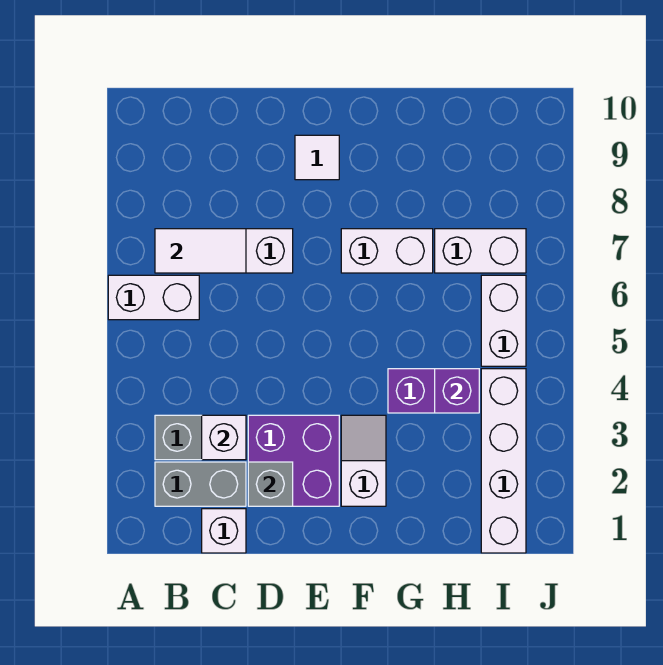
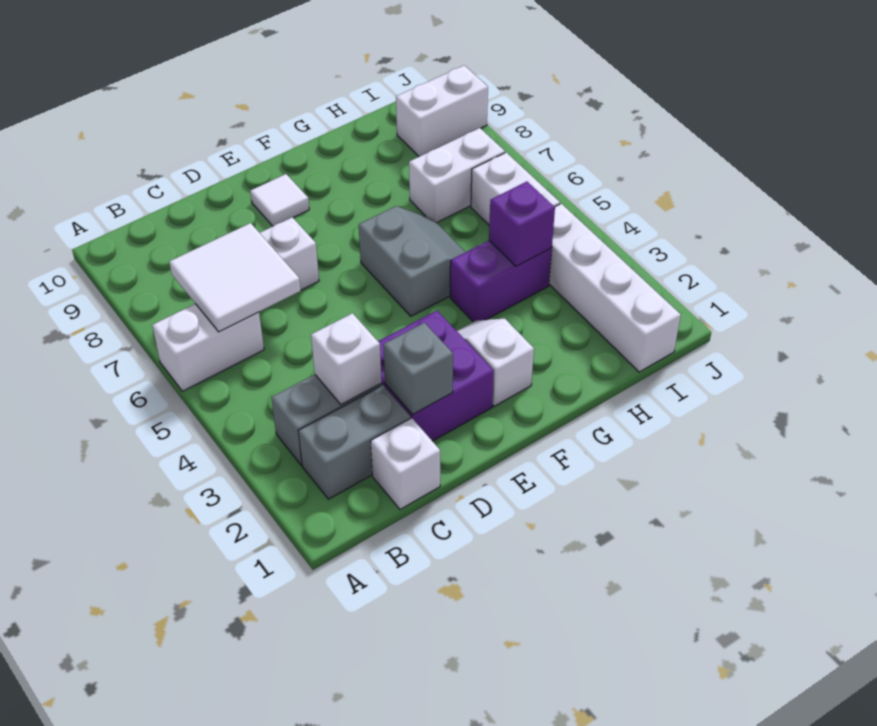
white 1x2 tile [155,229,246,273] -> white 2x2 tile [169,223,301,332]
none -> grey 2x2 slope [359,206,465,316]
white 1x2 brick [341,229,433,273] -> white 1x2 brick moved to [396,65,488,157]

